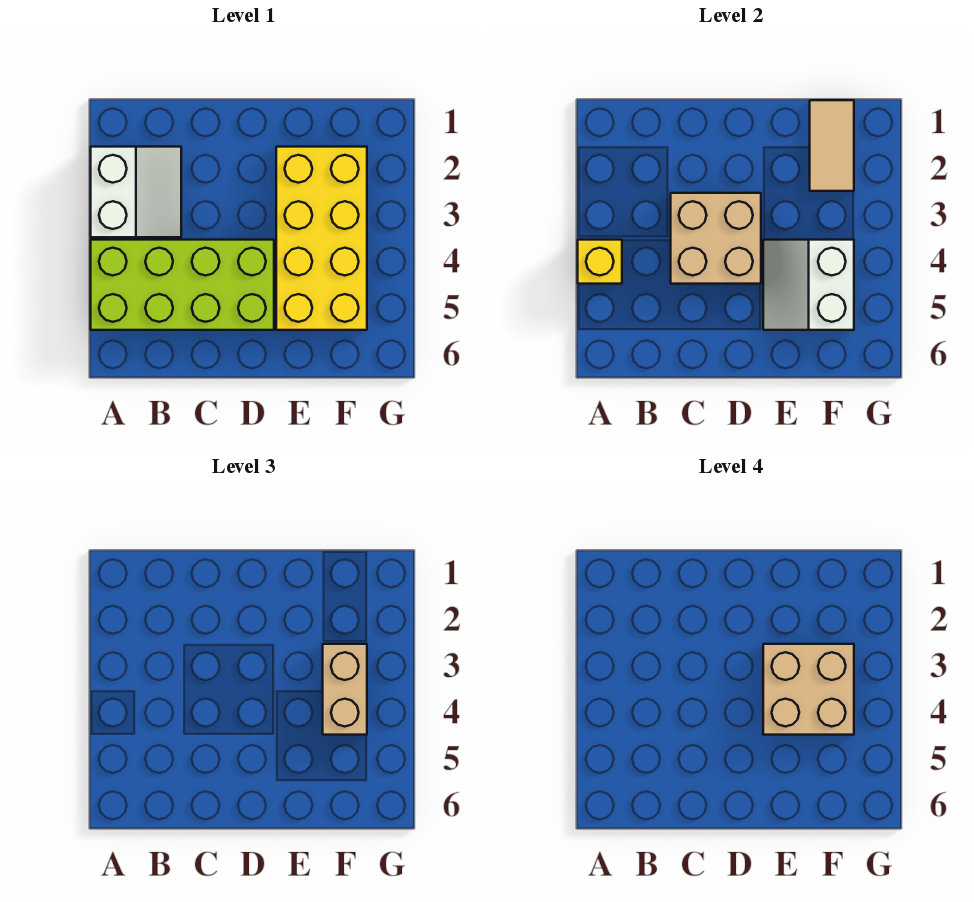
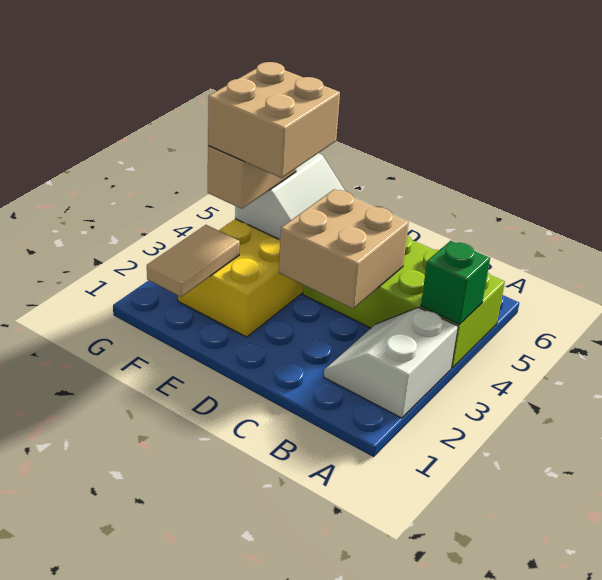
yellow 1x1 brick [578,240,622,284] -> green 1x1 brick [421,241,490,324]

